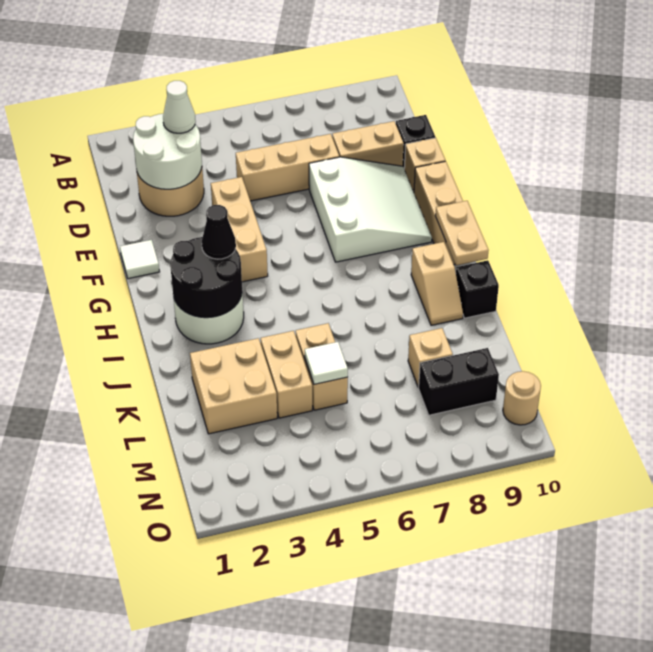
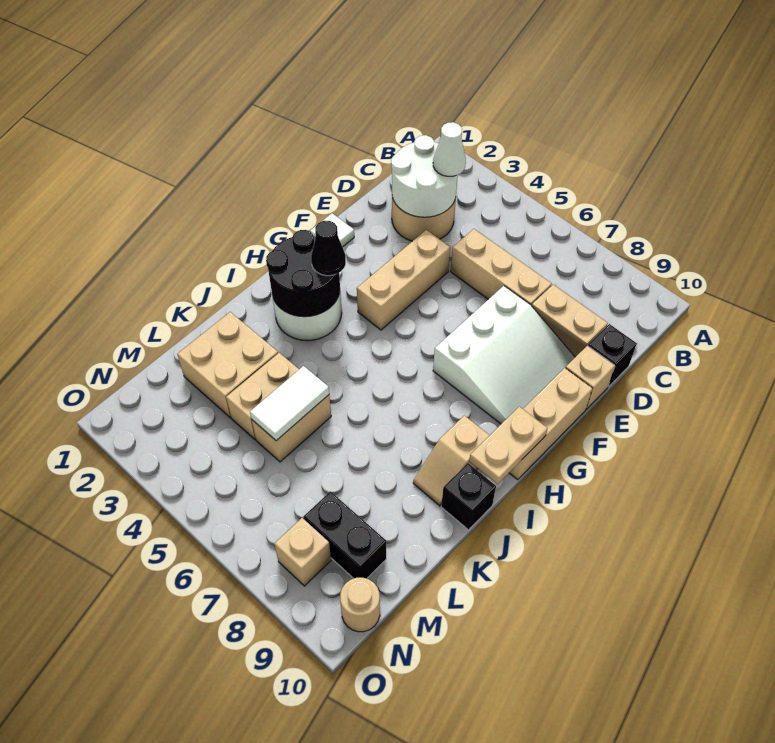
white 1x1 tile [305,342,348,384] -> white 1x2 tile [250,366,329,441]
tan 1x1 brick [408,328,453,387] -> tan 1x1 brick moved to [274,518,331,586]

